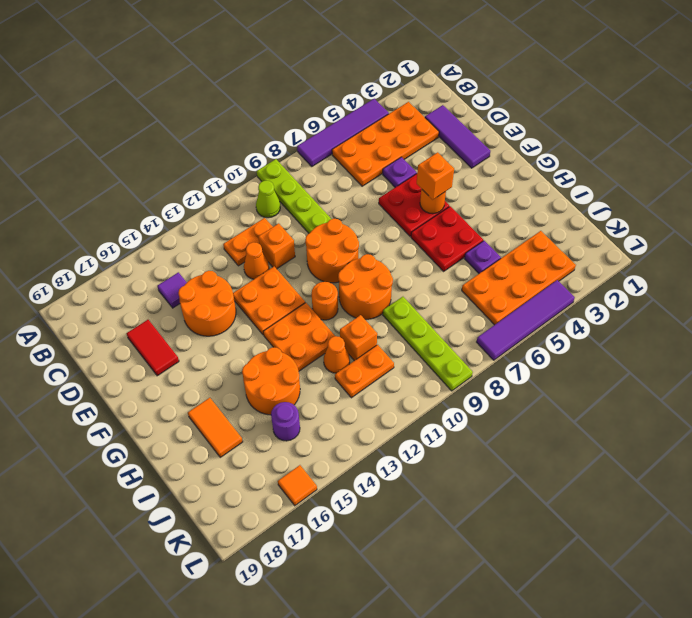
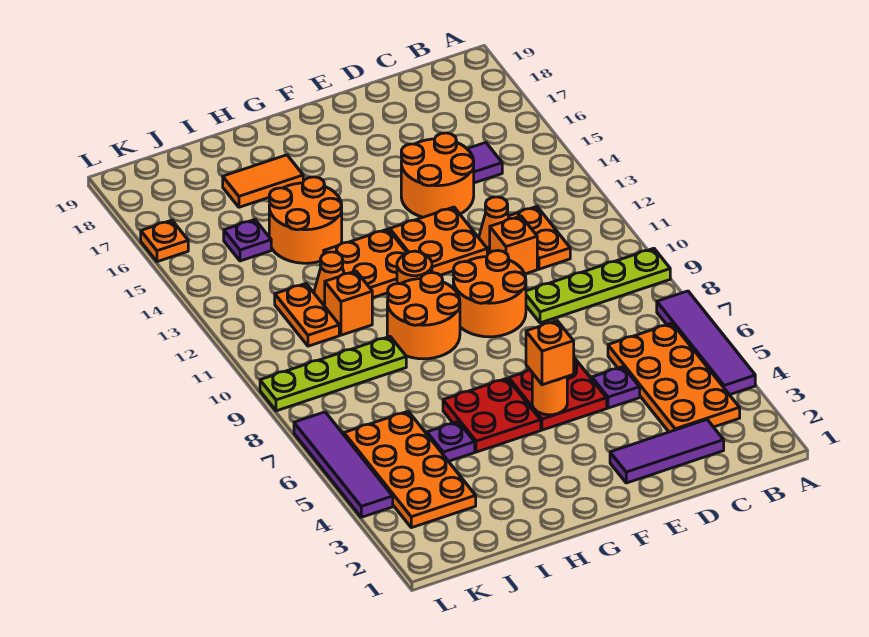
lime 1x1 cone [256,181,280,218] -> none
red 1x2 tile [126,320,179,376] -> none
purple 1x1 round brick [271,402,300,441] -> purple 1x1 plate [224,220,271,261]
orange 1x1 tile [278,465,317,506] -> orange 1x1 plate [141,220,188,262]

